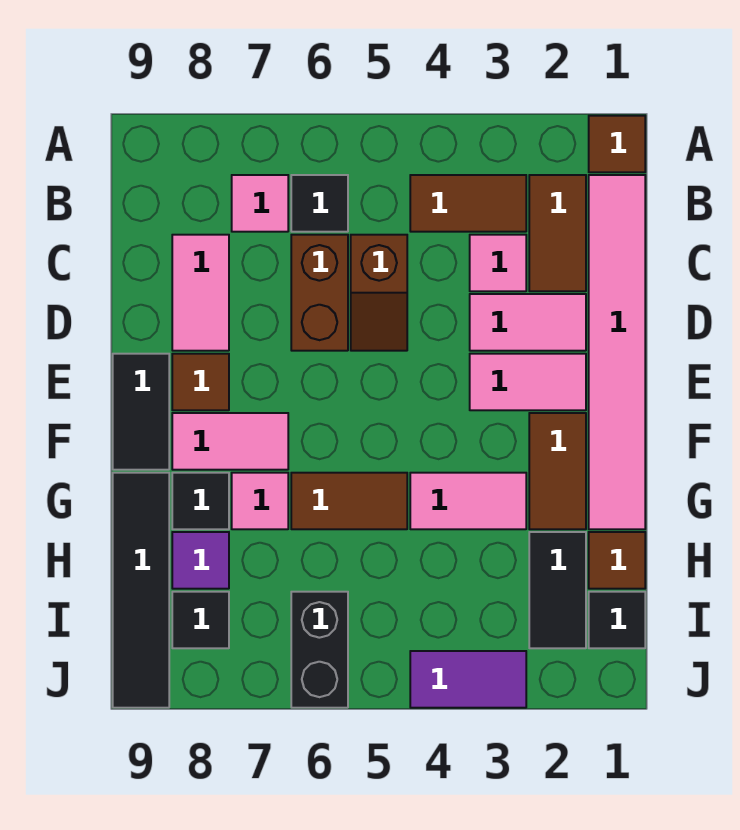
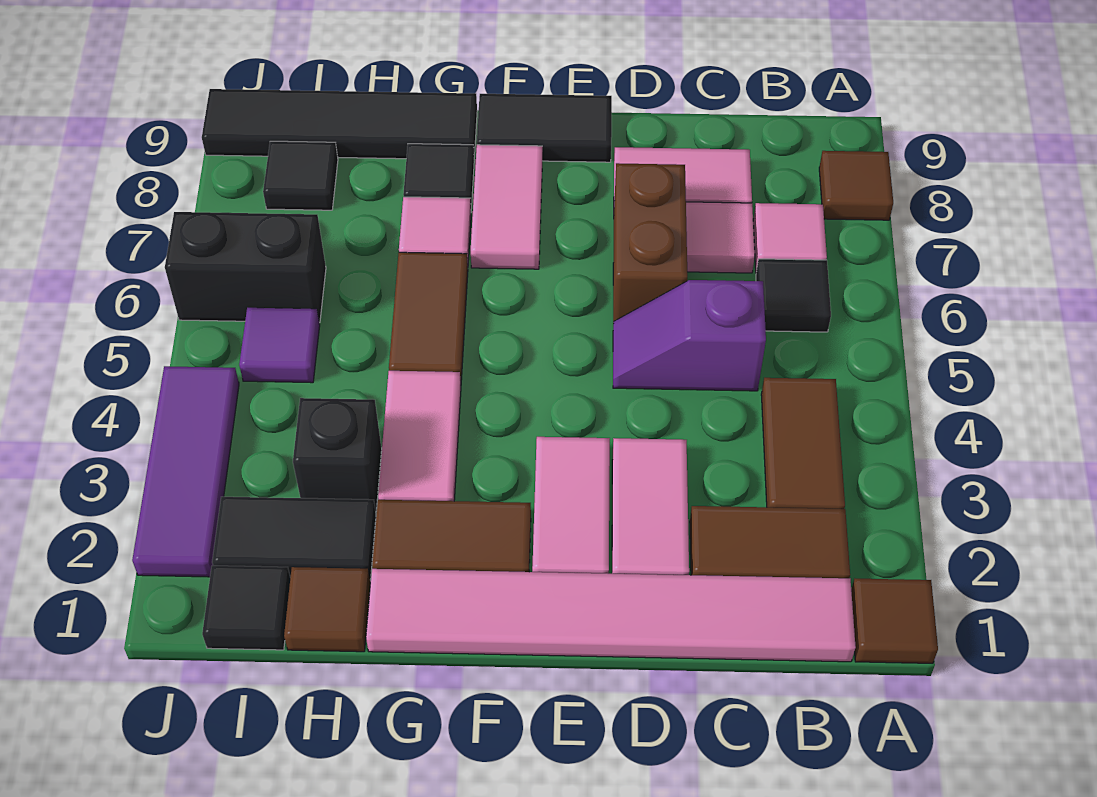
pink 1x1 tile [470,235,526,291] -> pink 1x1 tile moved to [686,202,755,273]
brown 1x2 slope [351,235,407,351] -> purple 1x2 slope [613,280,766,391]
brown 1x2 brick [291,235,348,351] -> brown 1x2 brick turned to [613,163,687,323]
brown 1x1 tile [172,354,229,410] -> brown 1x1 tile moved to [819,151,893,220]
none -> black 1x1 brick [293,398,382,511]
purple 1x1 tile [172,532,229,589] -> purple 1x1 tile moved to [239,308,320,383]
purple 1x2 tile [410,651,526,708] -> purple 1x3 tile [132,366,239,577]

